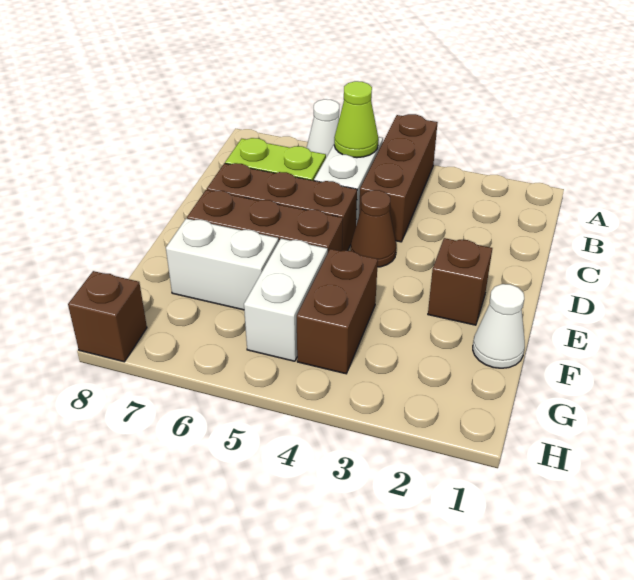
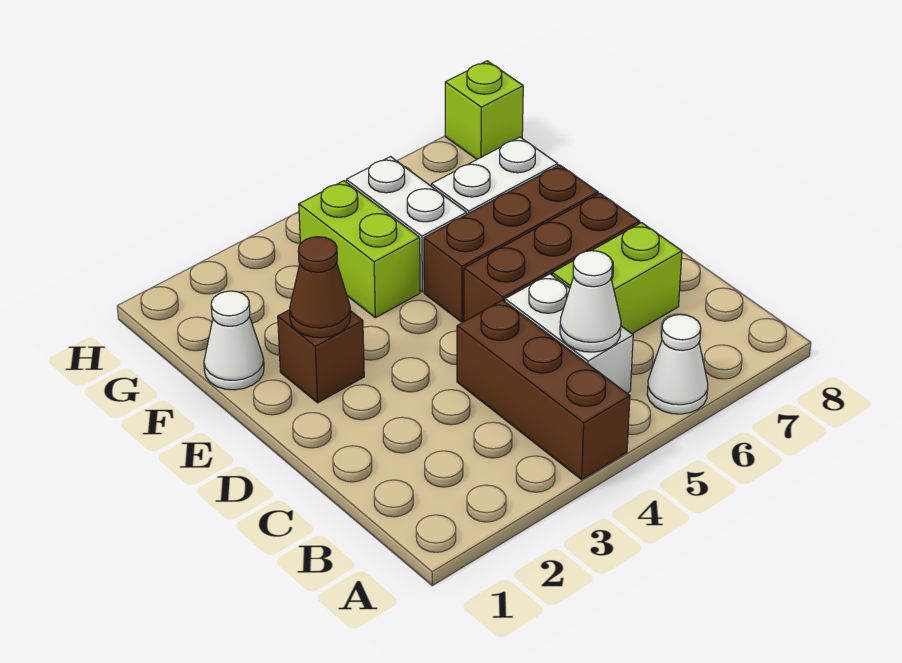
lime 1x1 cone [334,81,378,158] -> white 1x1 cone [560,251,621,352]
brown 1x1 cone [351,190,396,267] -> brown 1x1 cone moved to [290,237,350,338]
brown 1x2 brick [297,249,378,374] -> lime 1x2 brick [299,181,420,318]
brown 1x1 brick [68,271,147,362] -> lime 1x1 brick [445,61,523,159]

